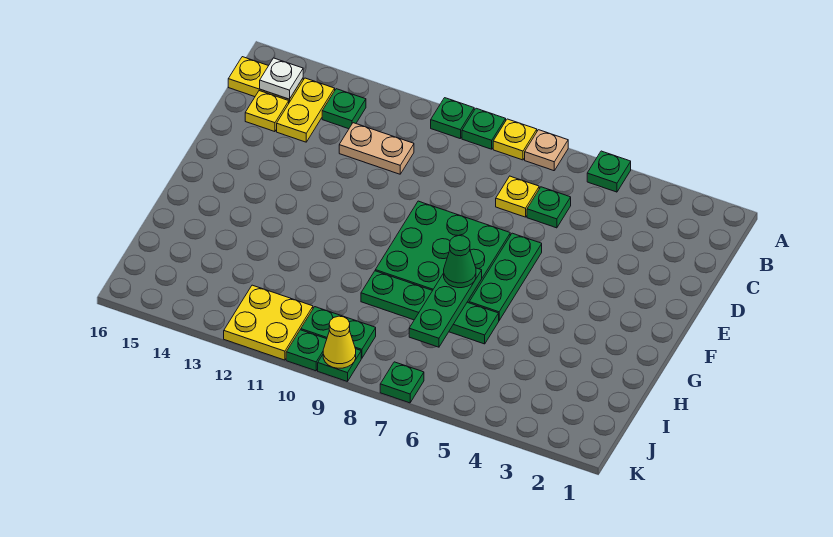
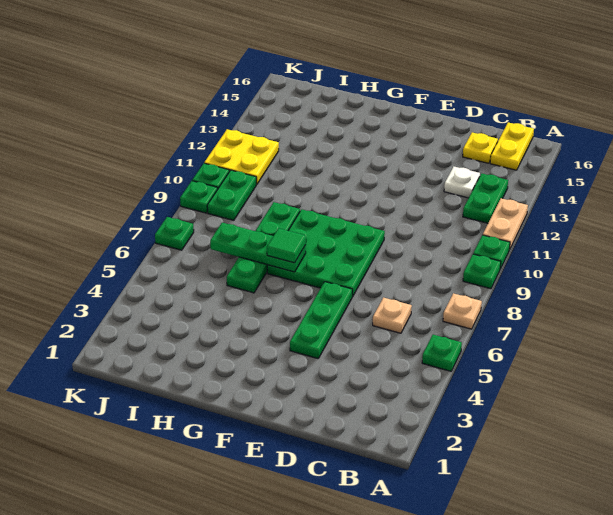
yellow 1x1 plate [493,119,537,160] -> none
green 1x1 plate [322,89,366,129] -> green 1x2 plate [463,174,508,223]
yellow 1x2 plate [277,78,335,142] -> none
white 1x1 plate [260,58,303,99] -> white 1x1 plate moved to [444,167,480,198]
green 1x1 plate [527,187,571,228] -> tan 1x1 plate [373,298,412,333]
yellow 1x1 plate [496,176,539,217] -> none
tan 1x2 plate [339,123,414,174] -> tan 1x2 plate moved to [483,198,528,250]
green 1x3 plate [469,233,542,320] -> green 1x3 plate turned to [290,282,352,359]
green 1x1 cone [444,236,476,288] -> green 1x1 tile [267,228,306,263]
yellow 1x1 cone [323,316,356,368] -> none

